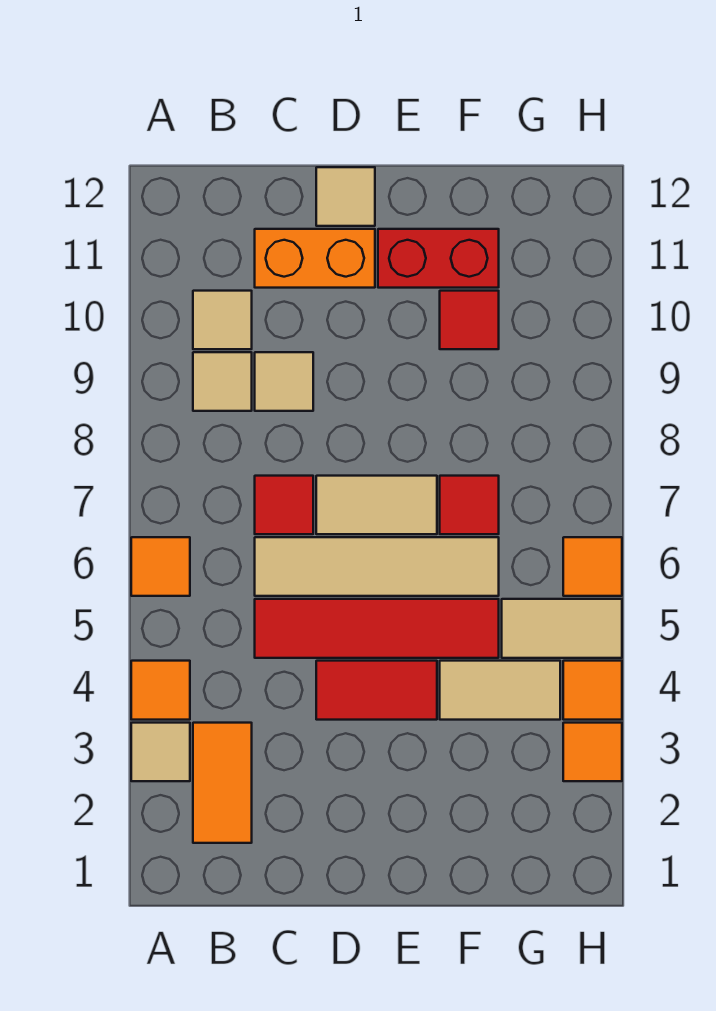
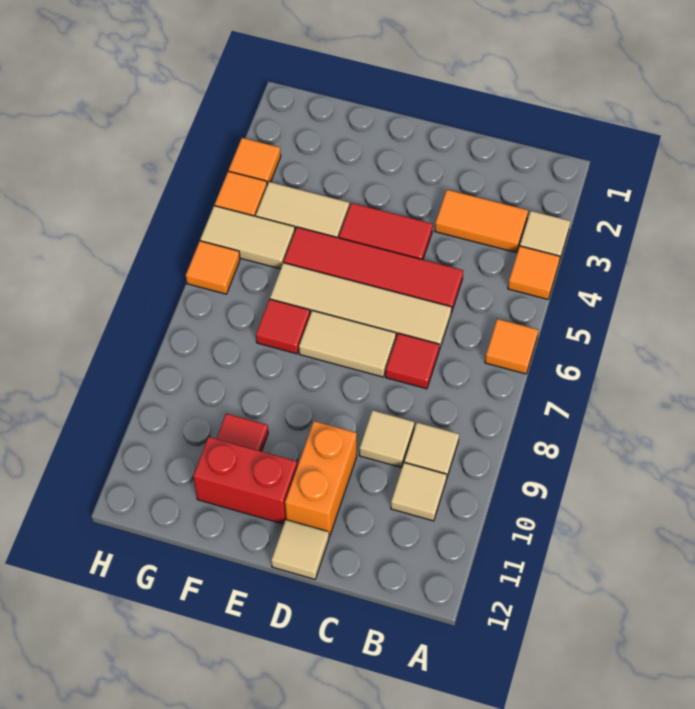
orange 1x2 tile [193,723,252,843] -> orange 1x2 tile turned to [435,190,528,252]
orange 1x2 brick [255,229,375,288] -> orange 1x2 brick turned to [285,421,357,537]

